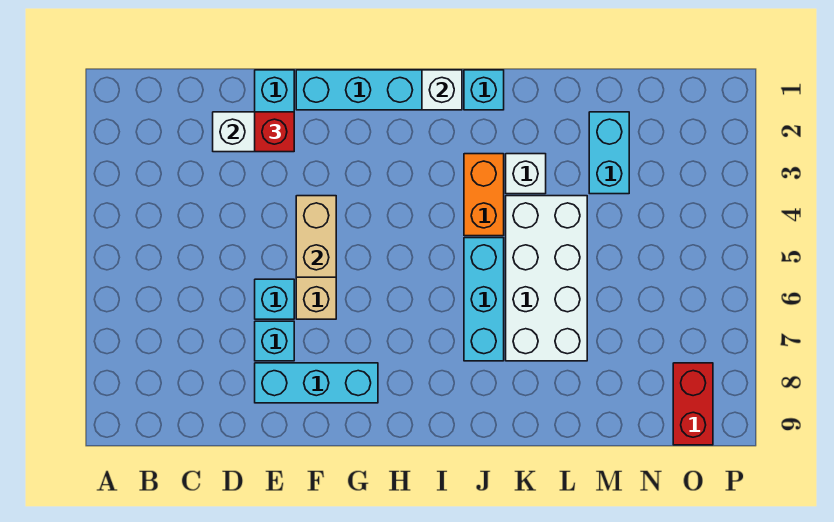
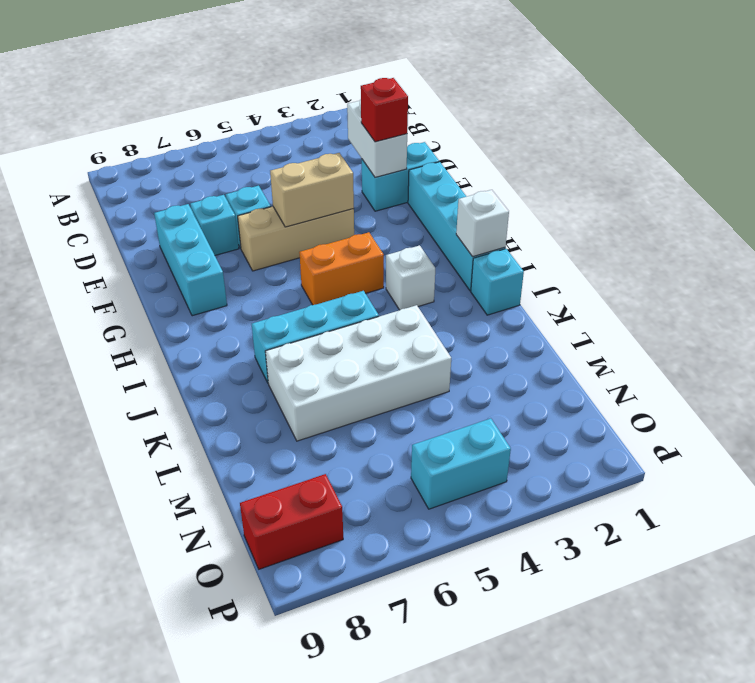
orange 1x2 brick [464,154,504,236] -> orange 1x2 brick moved to [299,232,384,305]
white 1x1 brick [506,154,546,194] -> white 1x1 brick moved to [386,245,435,310]
cyan 1x2 brick [589,112,629,194] -> cyan 1x2 brick moved to [411,418,511,509]

